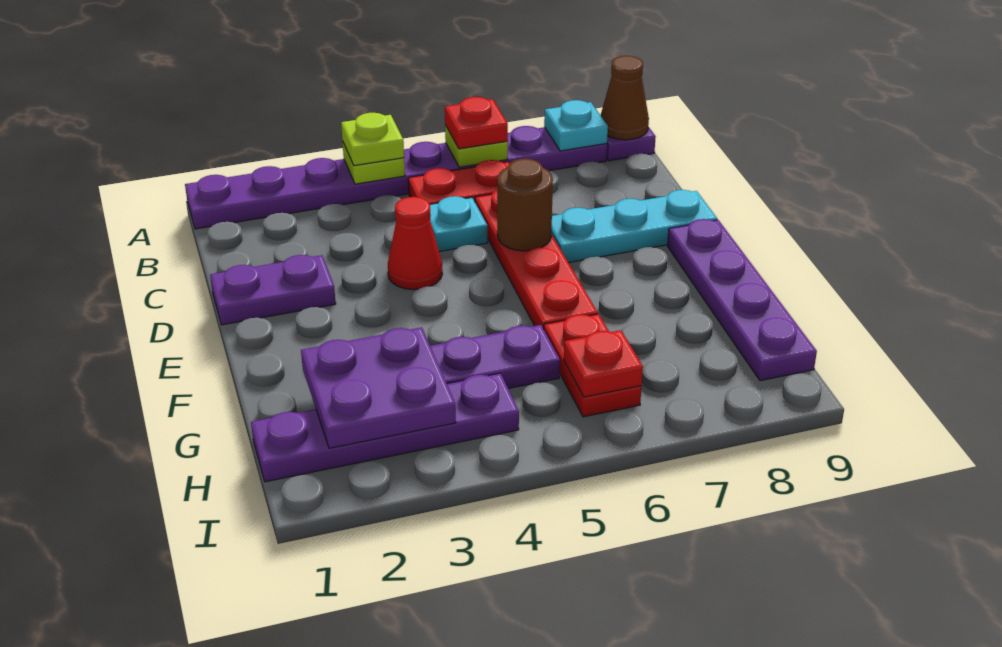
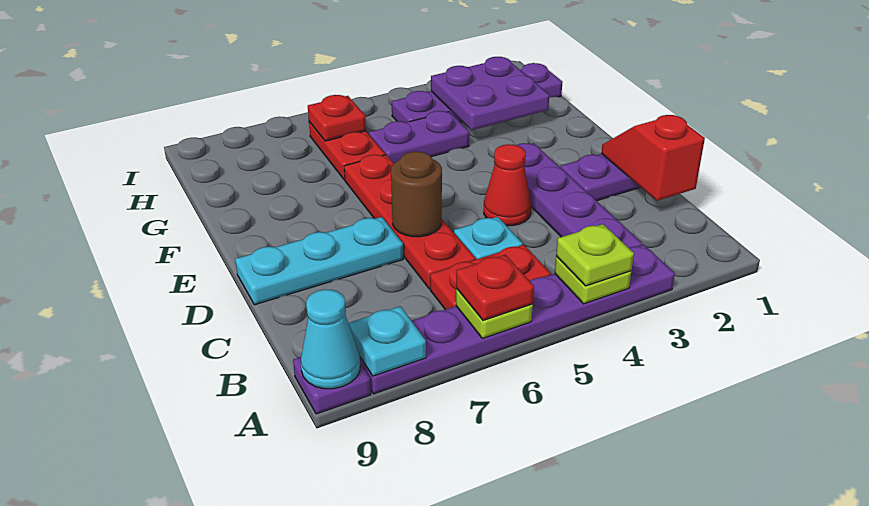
purple 1x8 plate [185,126,607,229] -> purple 1x6 plate [360,245,675,394]
brown 1x1 cone [601,56,649,140] -> cyan 1x1 cone [301,289,360,389]
none -> red 1x2 slope [601,115,705,201]
purple 1x4 plate [667,219,817,381] -> purple 1x4 plate moved to [494,143,642,248]

